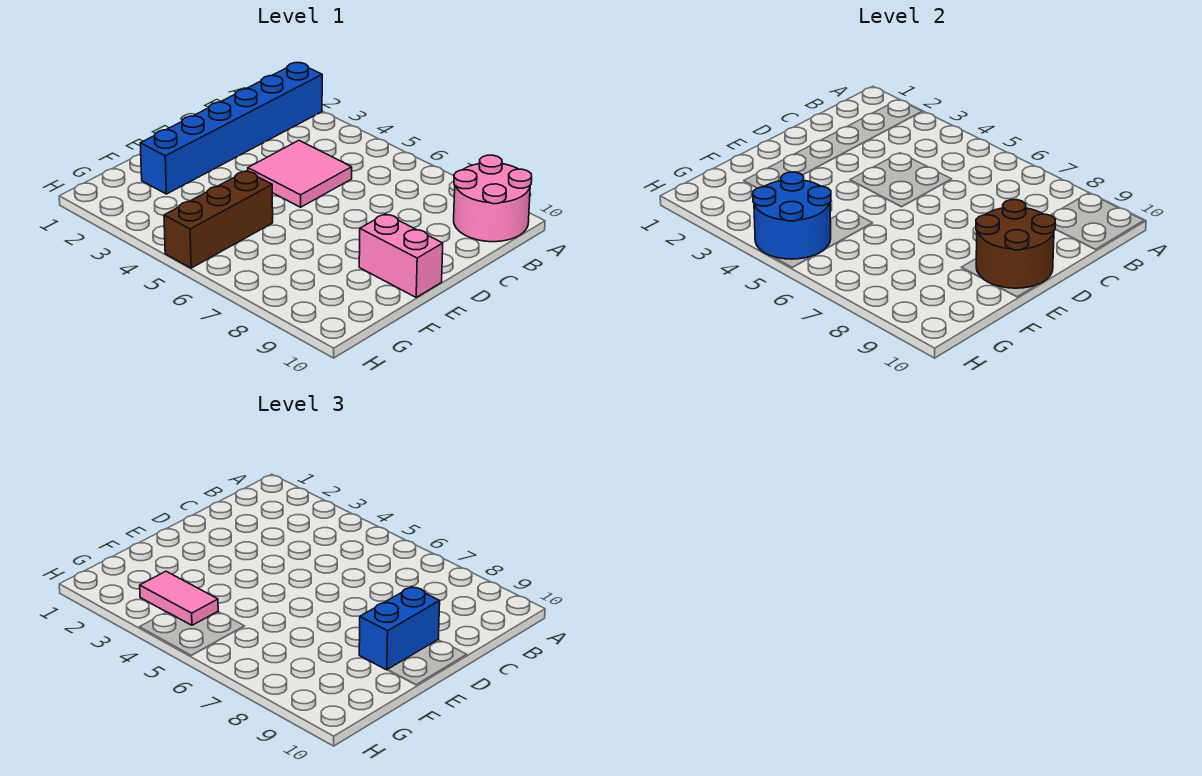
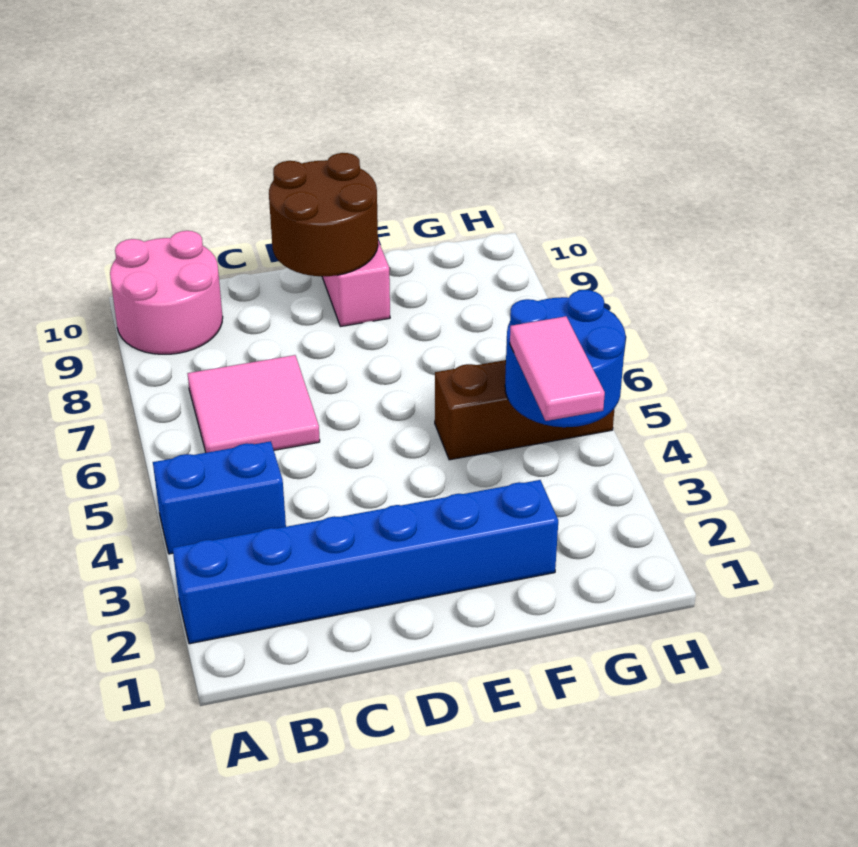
pink 2x2 tile [248,141,352,207] -> pink 2x2 tile moved to [187,355,320,453]
blue 1x2 brick [359,587,440,670] -> blue 1x2 brick moved to [153,441,286,554]

